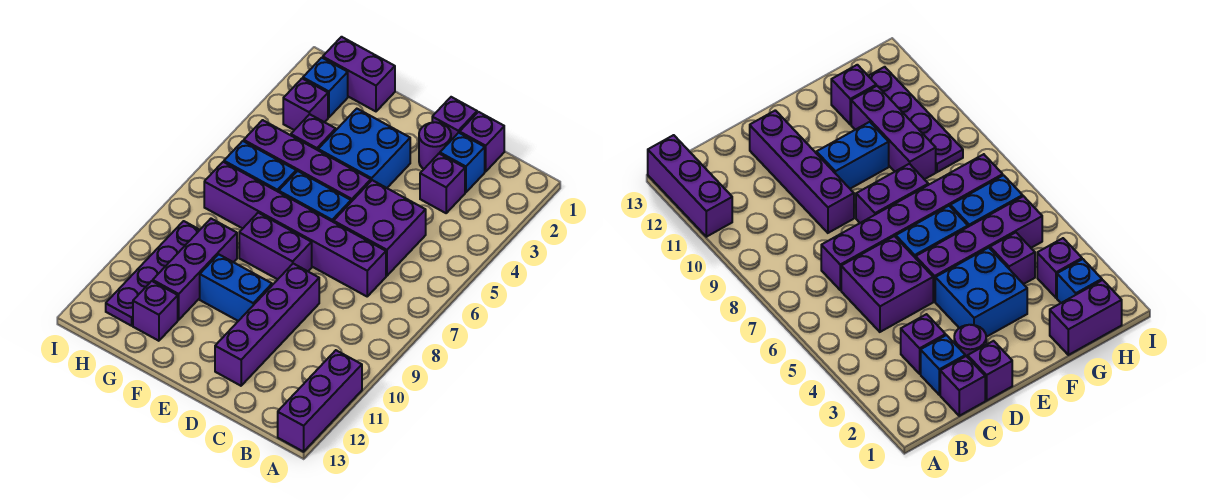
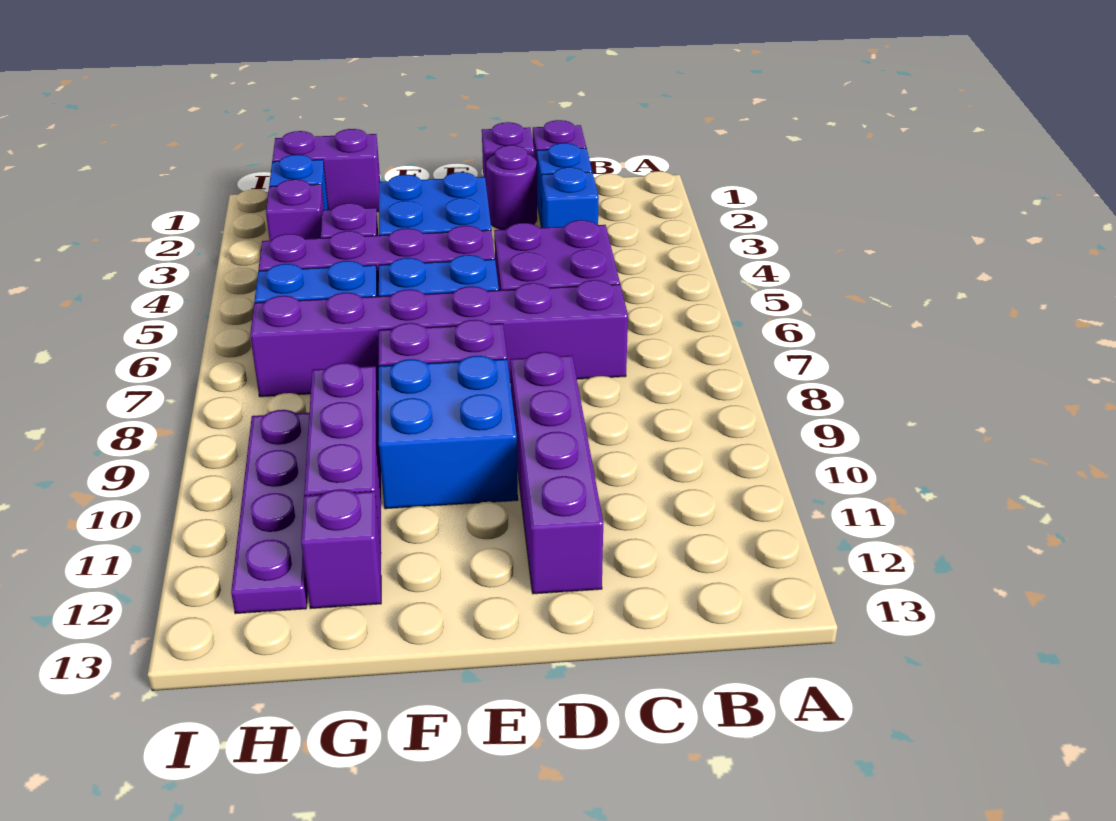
purple 1x3 brick [278,350,362,452] -> none
purple 1x1 brick [420,154,465,213] -> blue 1x1 brick [542,167,599,228]
blue 1x2 brick [200,254,272,321] -> blue 2x2 brick [379,356,518,509]

